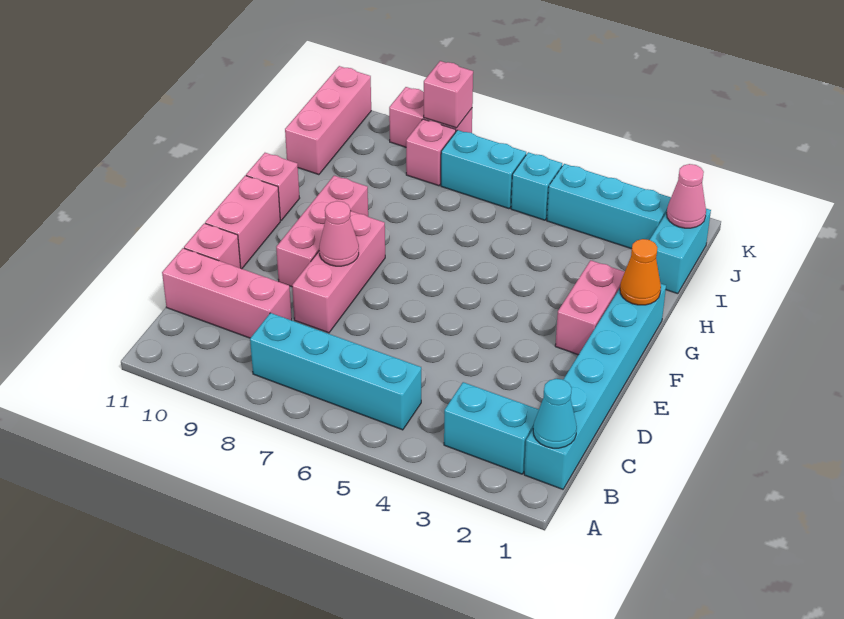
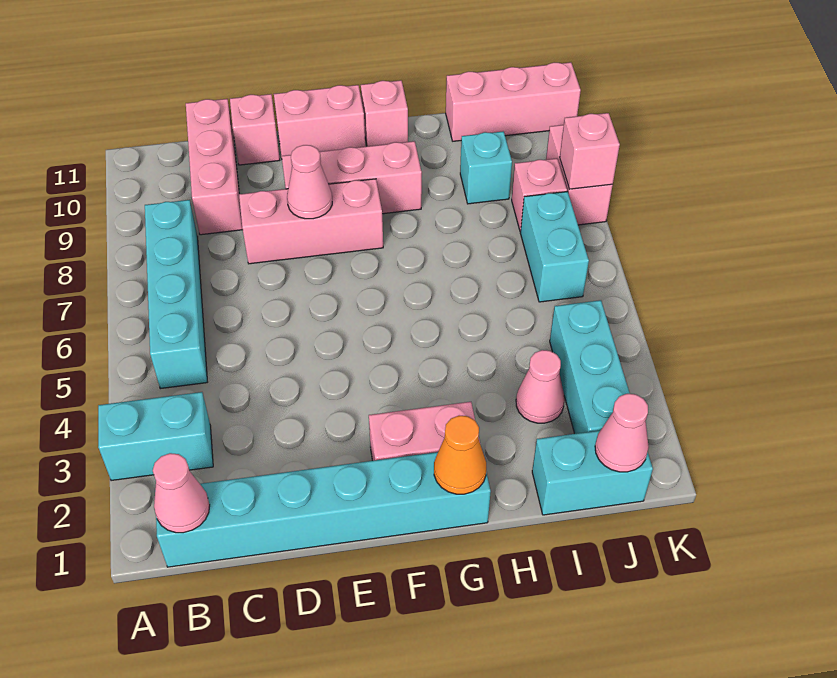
cyan 1x1 cone [533,379,577,448] -> pink 1x1 cone [153,453,210,533]
cyan 1x2 brick [444,382,539,474] -> cyan 1x2 brick turned to [98,392,213,481]
none -> pink 1x1 cone [516,350,564,423]
cyan 1x1 brick [511,152,562,220] -> cyan 1x1 brick moved to [460,131,512,204]

